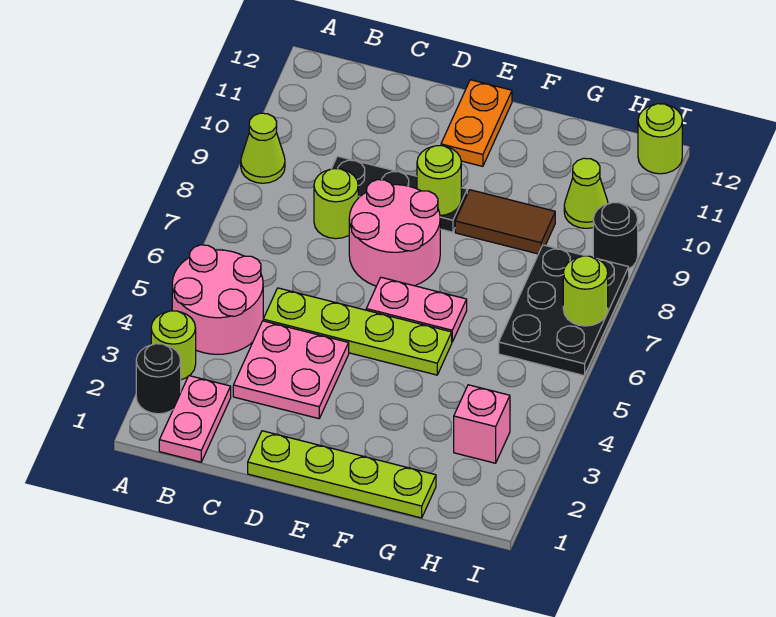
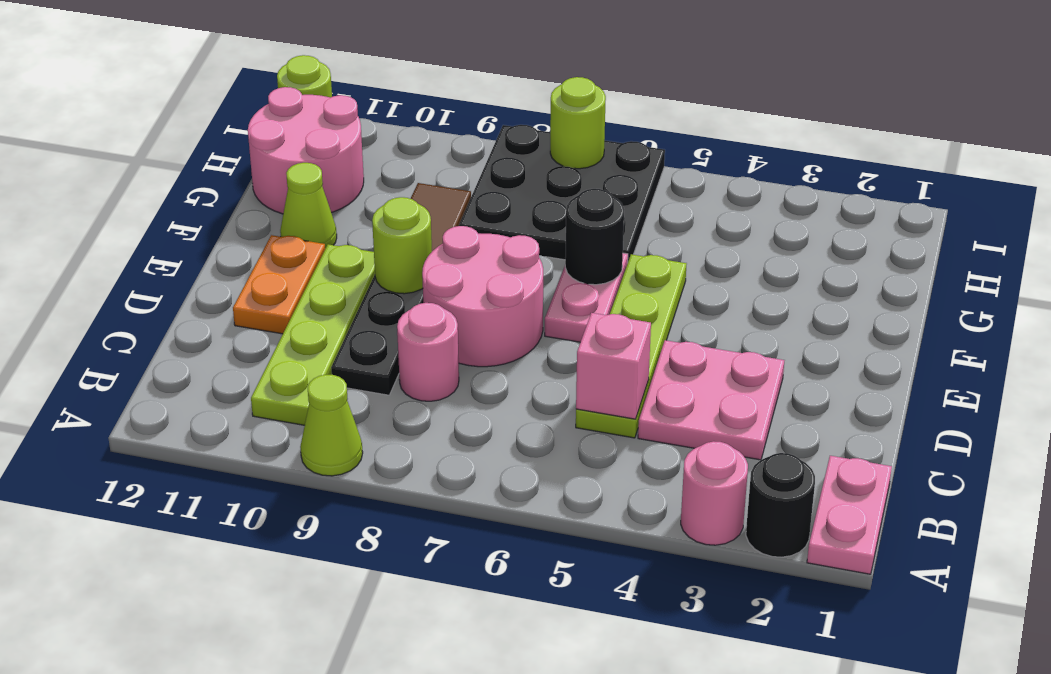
lime 1x1 round brick [151,311,196,380] -> pink 1x1 round brick [681,441,748,545]
pink 2x2 round brick [172,245,263,354] -> pink 2x2 round brick moved to [248,87,364,214]
pink 1x2 plate [159,376,231,462] -> pink 1x2 plate turned to [807,456,892,574]
lime 1x1 round brick [314,169,358,239] -> pink 1x1 round brick [397,303,459,401]
lime 1x4 plate [248,431,436,518] -> lime 1x4 plate moved to [251,244,375,425]
orange 1x2 plate [441,80,512,166] -> orange 1x2 plate turned to [233,235,325,334]
pink 1x1 brick [454,385,510,463] -> pink 1x1 brick moved to [576,313,651,419]
black 2x3 plate [499,245,629,376] -> black 3x3 plate [459,125,665,261]
lime 1x1 cone [564,158,608,228] -> lime 1x1 cone moved to [280,163,337,248]
black 1x1 round brick [593,203,638,269] -> black 1x1 round brick moved to [565,189,624,285]

